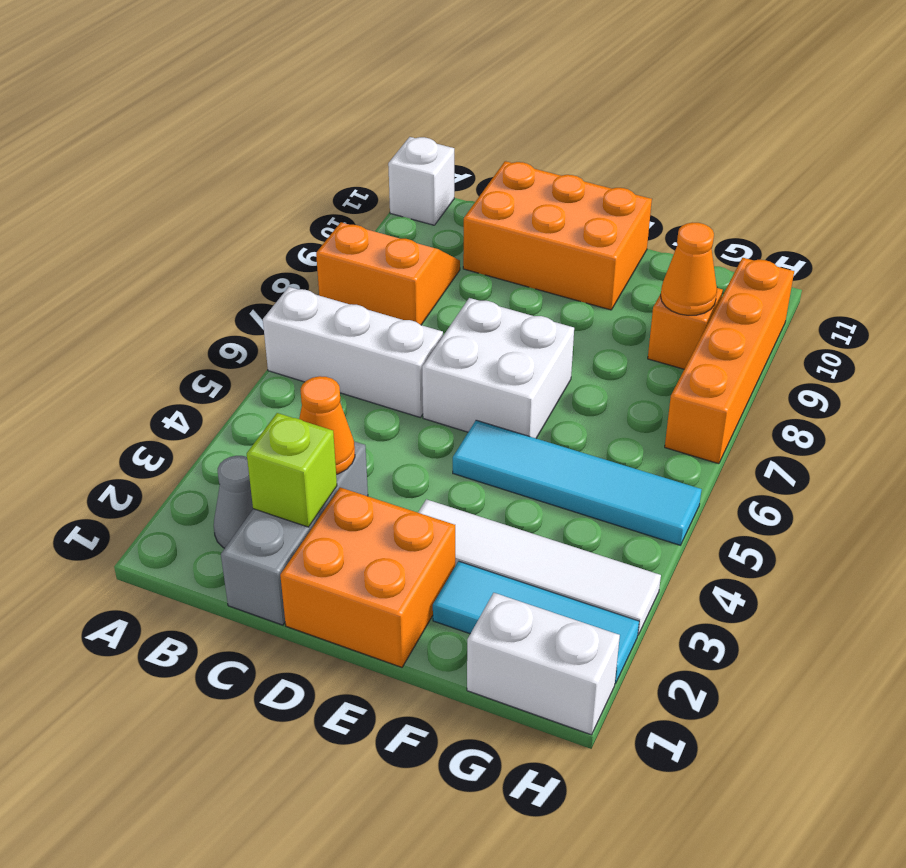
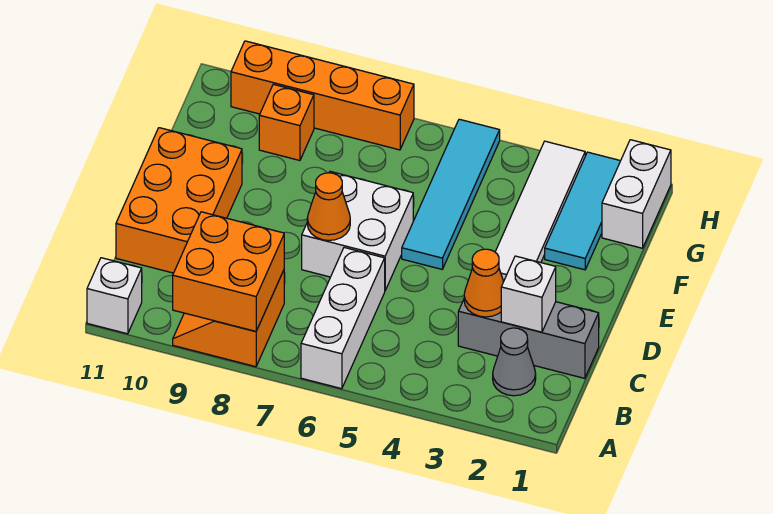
lime 1x1 brick [247,413,337,527] -> white 1x1 brick [501,256,556,332]
orange 2x2 brick [280,487,455,667] -> orange 2x2 brick moved to [173,212,284,331]
orange 1x1 cone [661,223,717,316] -> orange 1x1 cone moved to [307,173,350,241]

